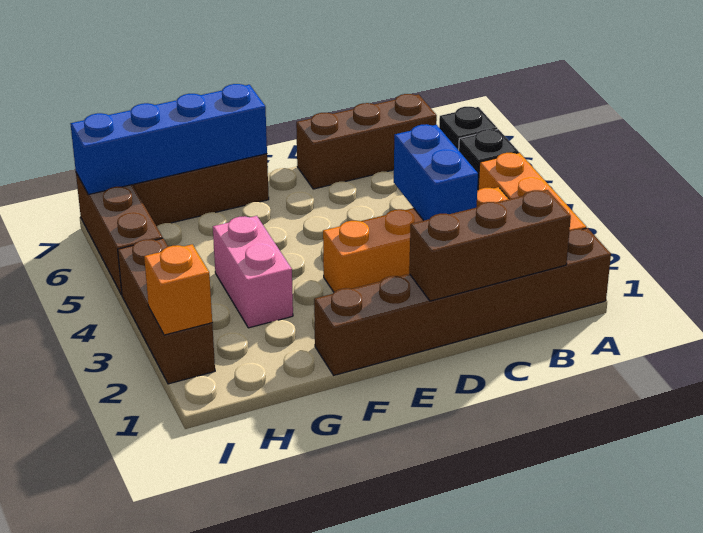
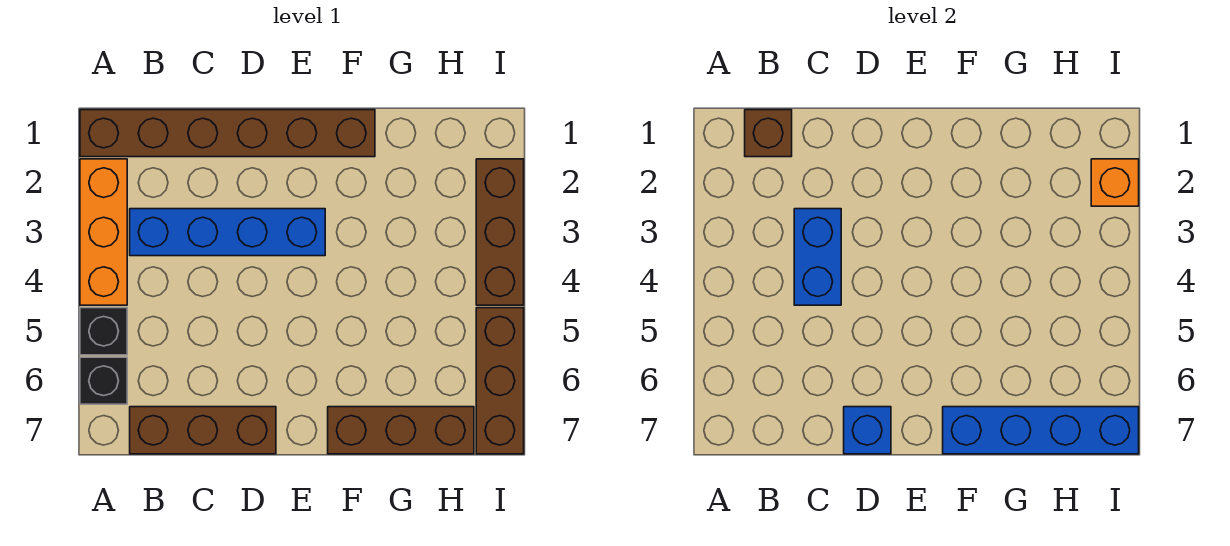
brown 1x3 brick [409,190,571,301] -> brown 1x1 brick [745,110,792,157]
orange 1x4 brick [323,187,509,292] -> blue 1x4 brick [130,209,325,256]
none -> blue 1x1 brick [844,407,891,454]
pink 1x2 brick [213,216,293,328] -> none

